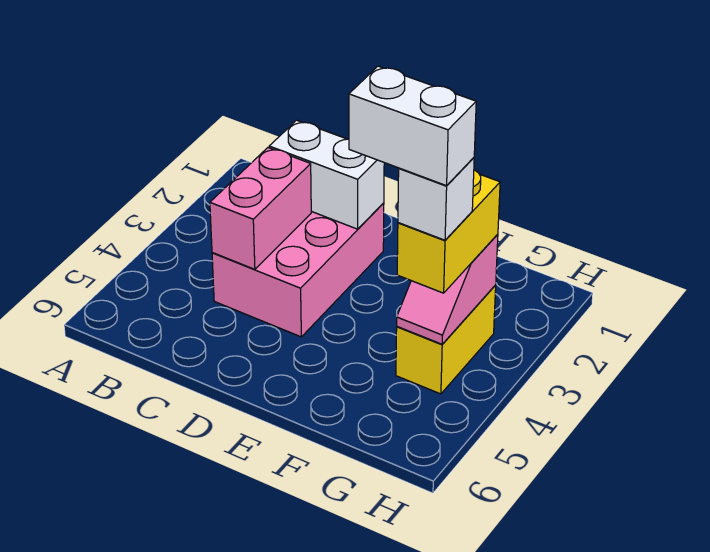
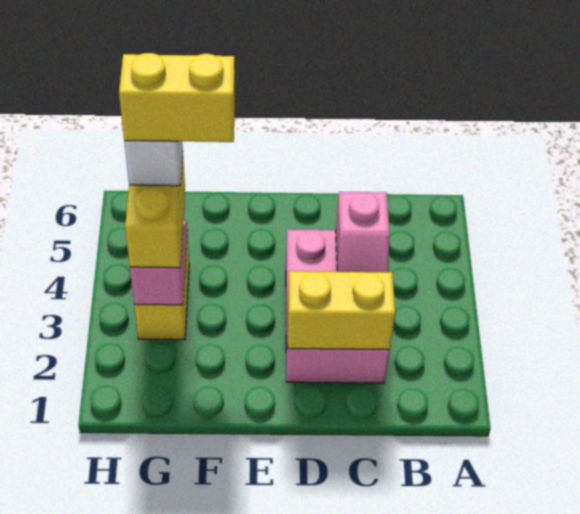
white 1x2 brick [269,120,384,229] -> yellow 1x2 brick [288,271,395,350]
pink 1x2 brick [210,148,311,269] -> pink 1x2 slope [336,192,389,272]
white 1x2 brick [349,66,476,186] -> yellow 1x2 brick [119,53,235,142]

